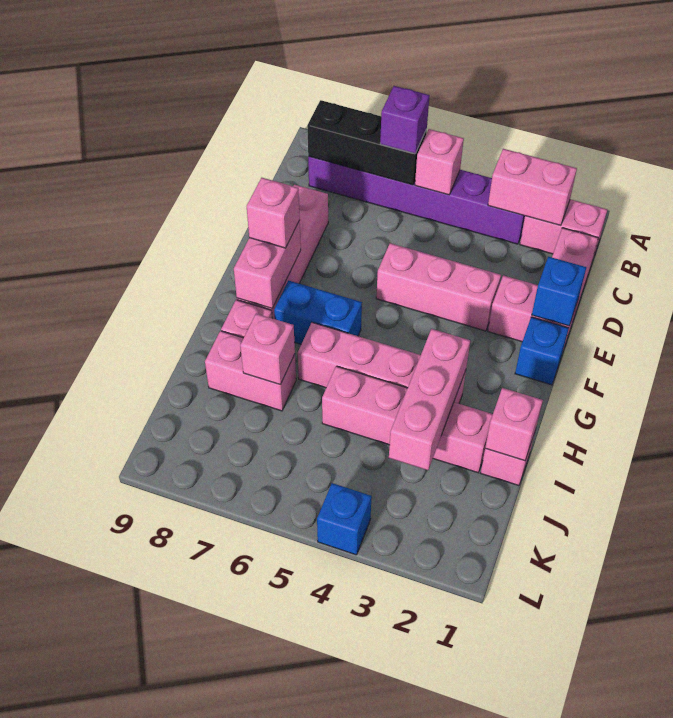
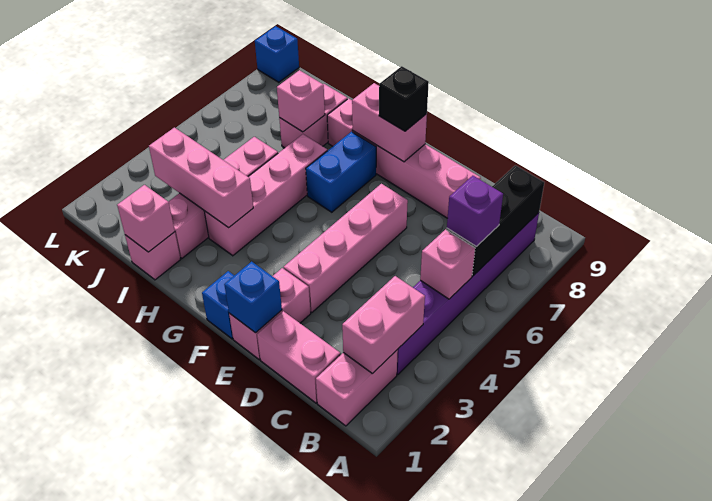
pink 1x3 brick [376,243,501,331] -> pink 1x4 brick [284,184,408,313]
pink 1x1 brick [247,178,300,248] -> black 1x1 brick [379,66,429,131]
blue 1x1 brick [317,483,372,555] -> blue 1x1 brick moved to [255,26,299,82]

